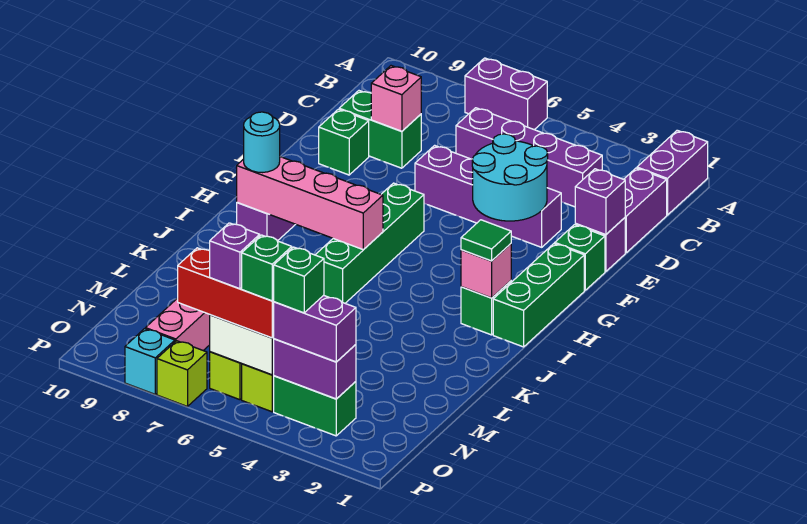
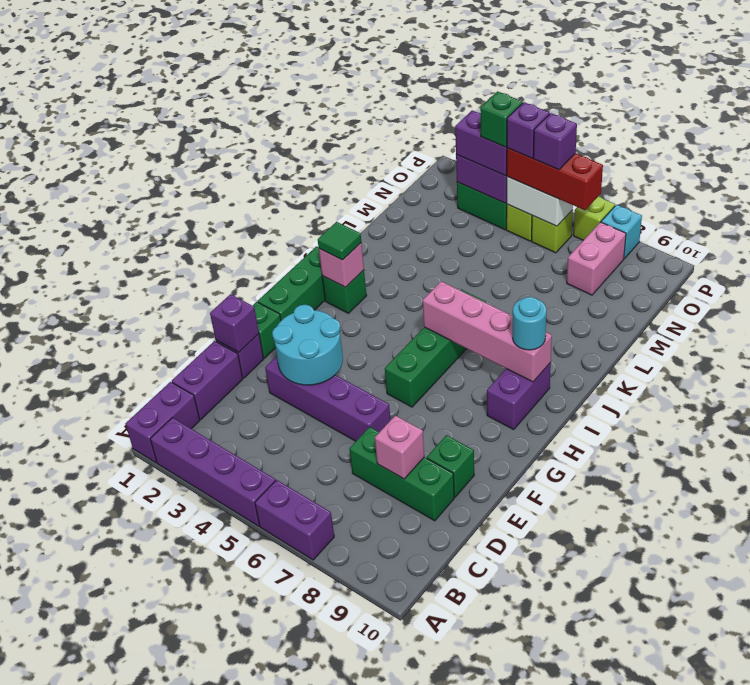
purple 1x4 brick [456,108,602,207] -> purple 1x4 brick moved to [150,418,276,526]
green 1x2 brick [339,91,421,168] -> green 1x3 brick [349,427,454,521]
green 1x1 brick [242,235,292,301] -> purple 1x1 brick [507,102,550,158]

